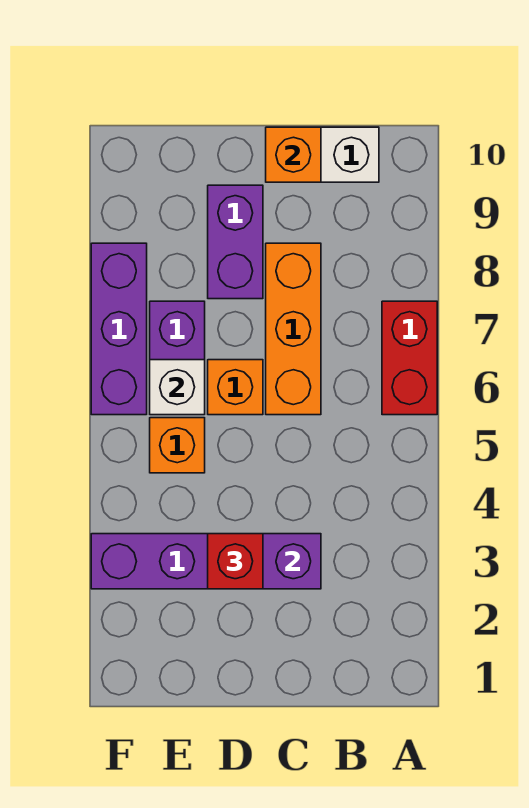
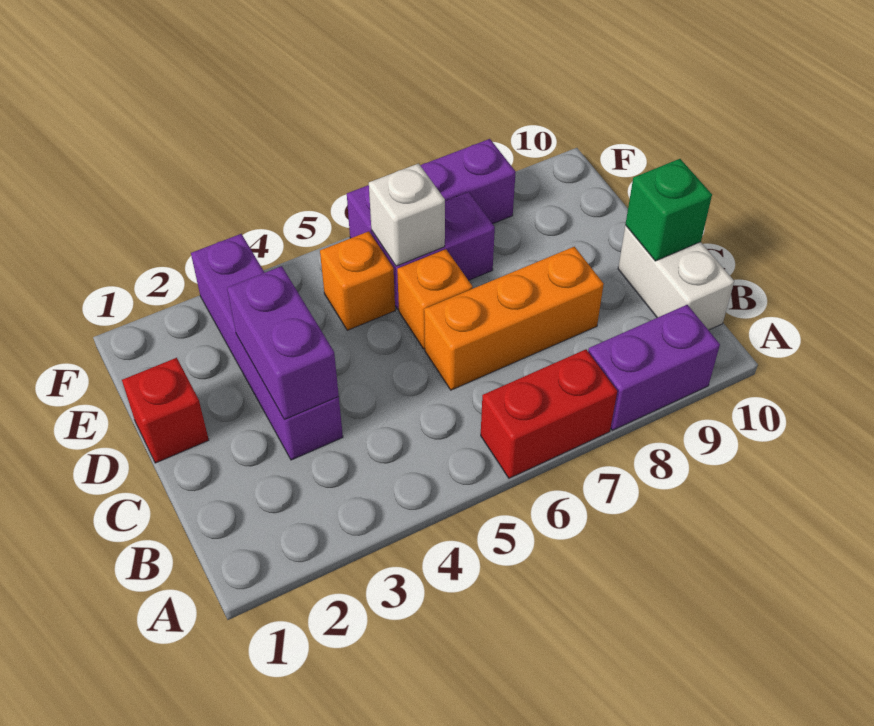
orange 1x1 brick [266,127,321,182] -> green 1x1 brick [625,159,712,261]
red 1x1 brick [208,534,263,589] -> red 1x1 brick moved to [122,358,209,463]
purple 1x2 brick [208,185,263,299] -> purple 1x2 brick moved to [588,305,720,430]

